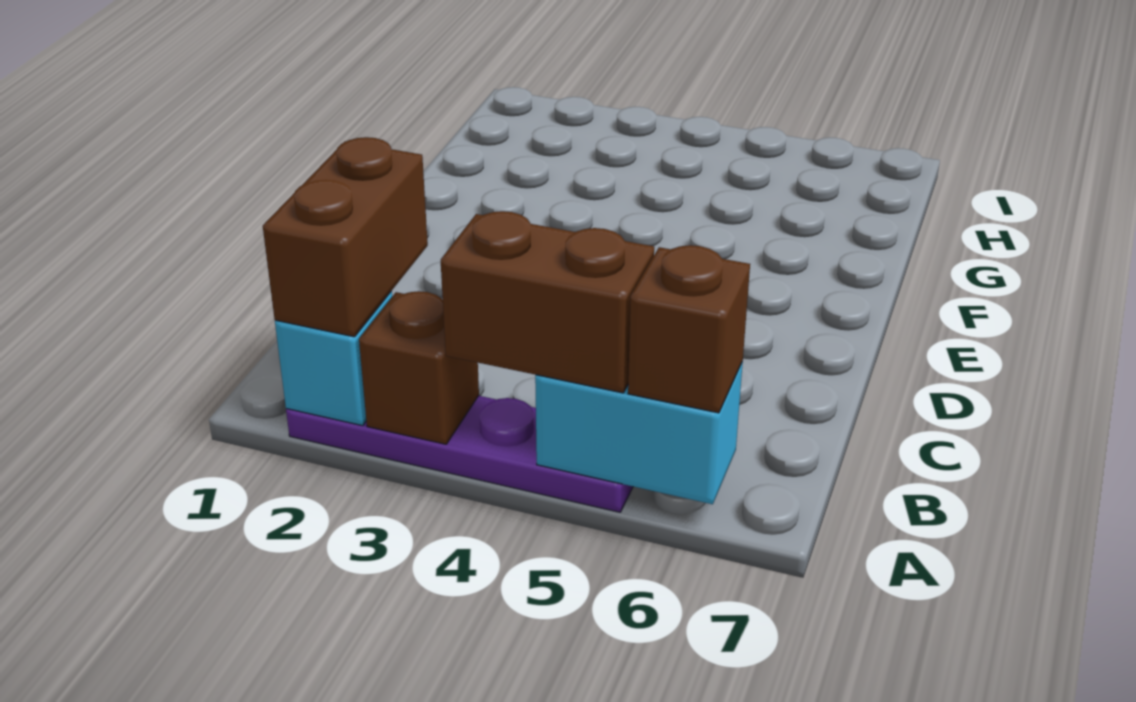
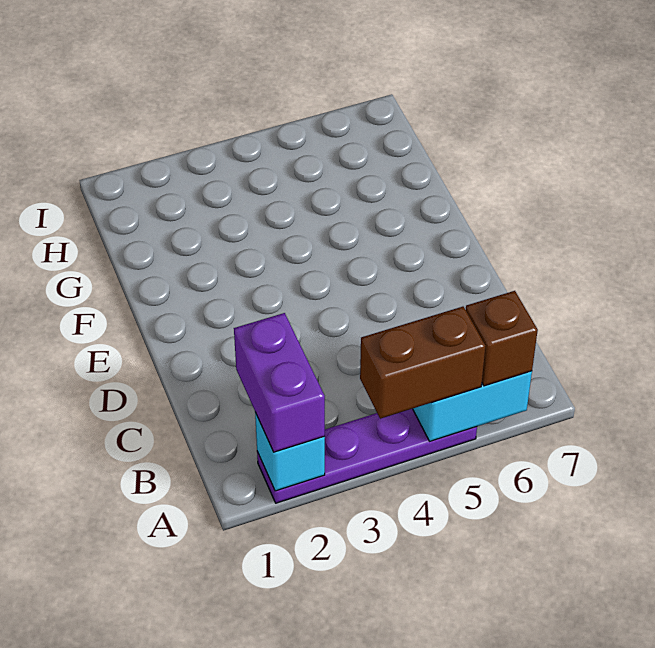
brown 1x2 brick [263,137,428,337] -> purple 1x2 brick [234,313,325,452]
brown 1x1 brick [359,291,479,444] -> none

